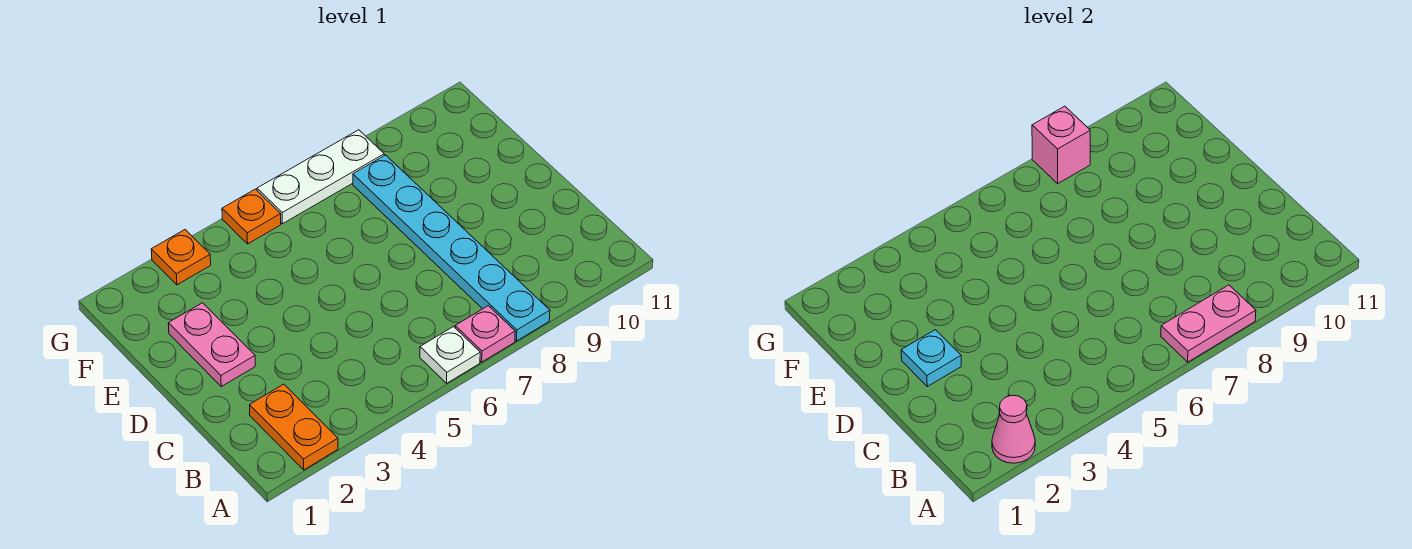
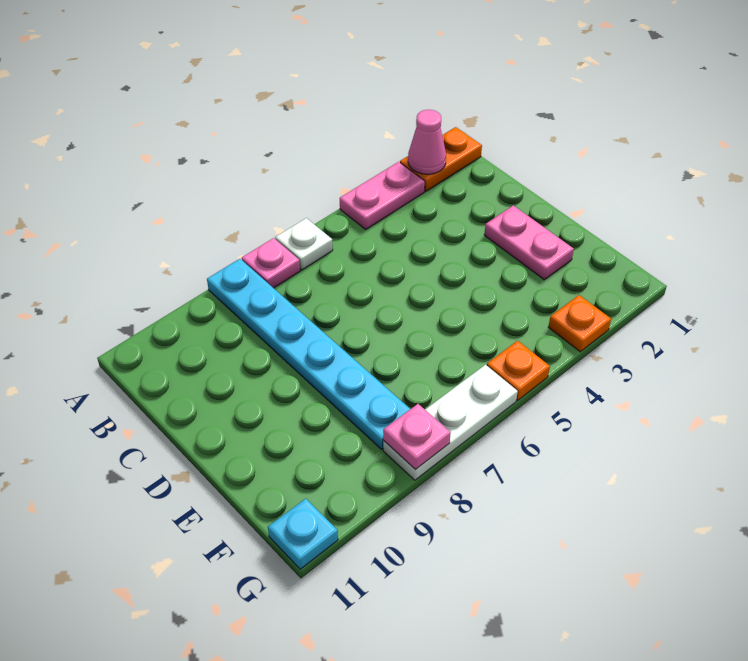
orange 1x2 plate [250,384,338,470] -> orange 1x2 plate turned to [400,127,482,191]
pink 1x2 plate [1161,285,1256,362] -> pink 1x2 plate moved to [340,162,425,229]
cyan 1x1 plate [901,330,961,386] -> cyan 1x1 plate moved to [268,499,338,569]
pink 1x1 brick [1032,106,1090,183] -> pink 1x1 plate [383,404,451,470]

